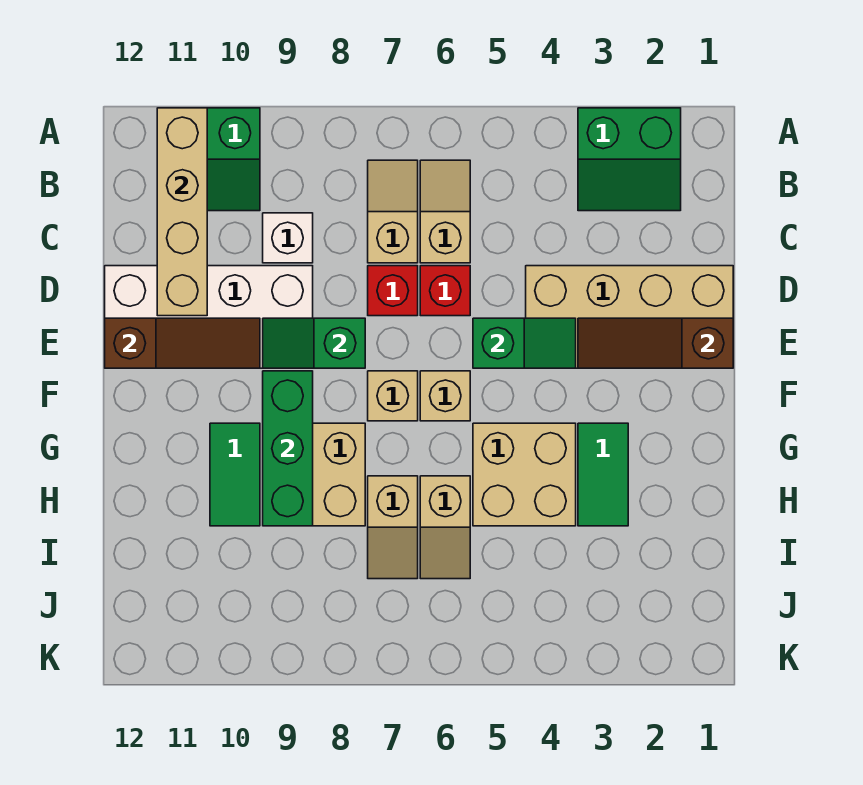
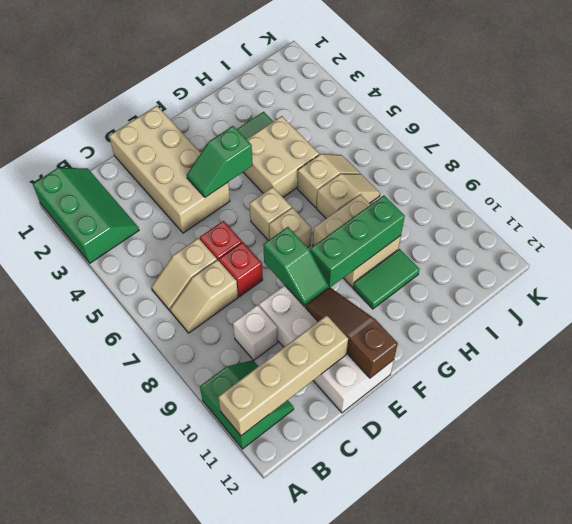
green 2x2 slope [578,108,681,211] -> green 2x3 slope [33,168,139,263]
brown 1x3 slope [578,318,733,368] -> none
green 1x2 slope [473,318,576,368] -> green 1x2 slope turned to [187,126,253,197]

